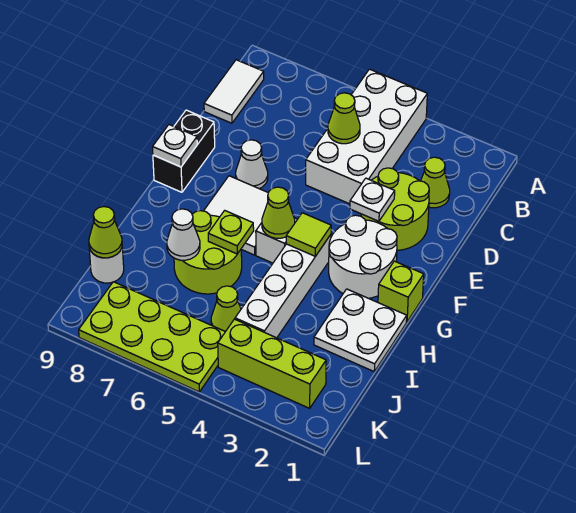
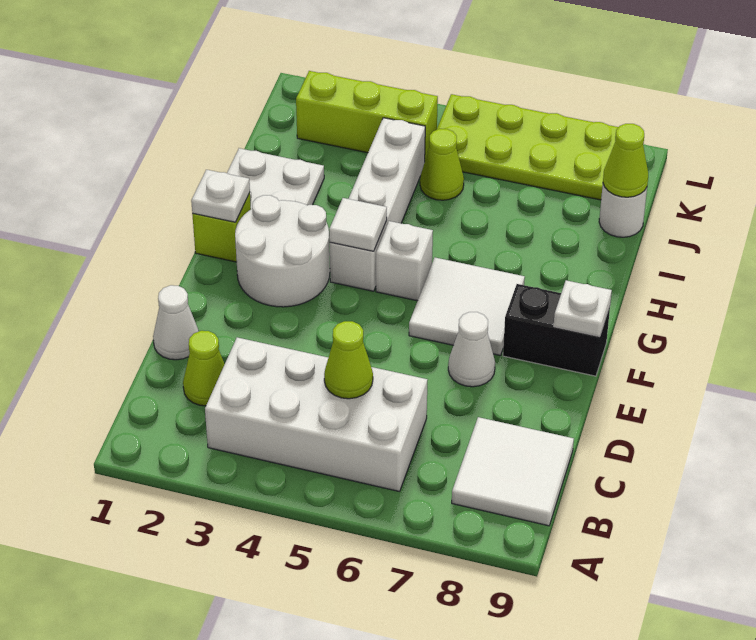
white 2x4 brick [306,69,427,204] -> white 2x4 brick turned to [205,337,427,492]
white 1x2 tile [204,60,264,123] -> white 2x2 tile [452,417,574,526]
lime 2x2 round brick [361,168,429,250] -> none
white 1x1 plate [350,178,395,221] -> white 1x1 plate moved to [191,170,250,222]
black 1x2 brick [153,110,215,192] -> black 1x2 brick turned to [503,284,610,376]
lime 1x1 tile [286,213,331,256] -> white 1x1 tile [329,198,387,251]
lime 1x1 cone [262,187,295,238] -> none
lime 2x2 round brick [174,211,242,294] -> none
lime 1x1 plate [208,210,254,254] -> none
white 1x1 cone [167,209,200,260] -> white 1x1 cone moved to [153,285,199,360]

